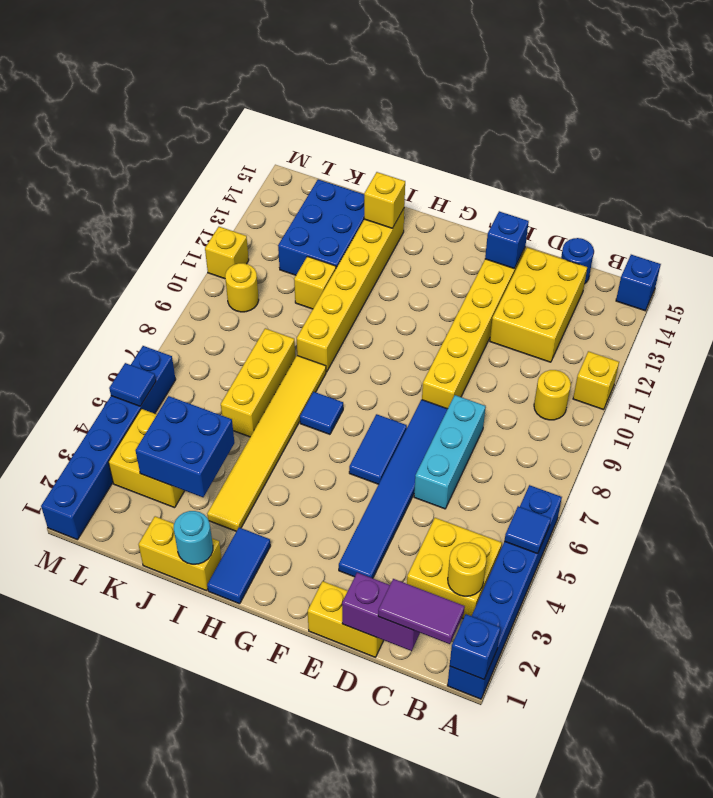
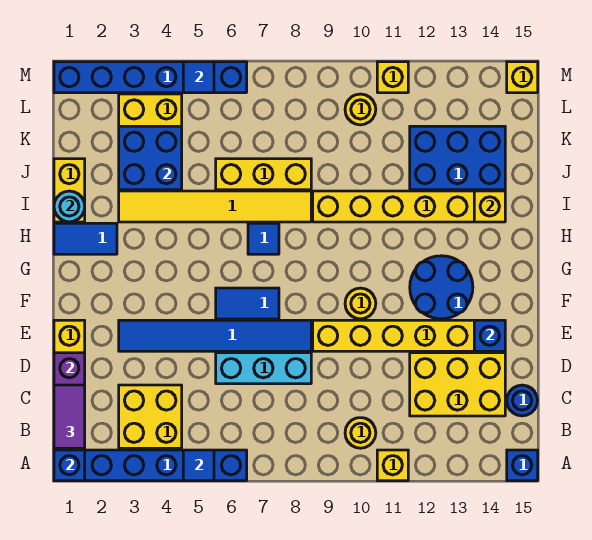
yellow 1x1 round brick [448,543,486,596] -> yellow 1x1 round brick moved to [345,288,376,319]
none -> blue 2x2 round brick [410,256,473,319]
yellow 1x1 brick [294,256,336,309] -> yellow 1x1 brick moved to [507,62,538,93]

